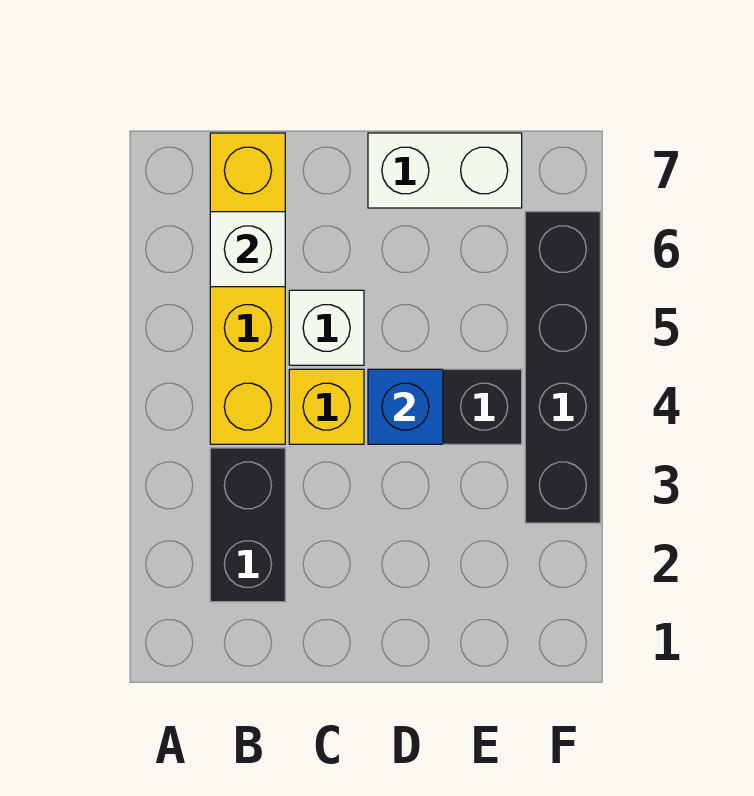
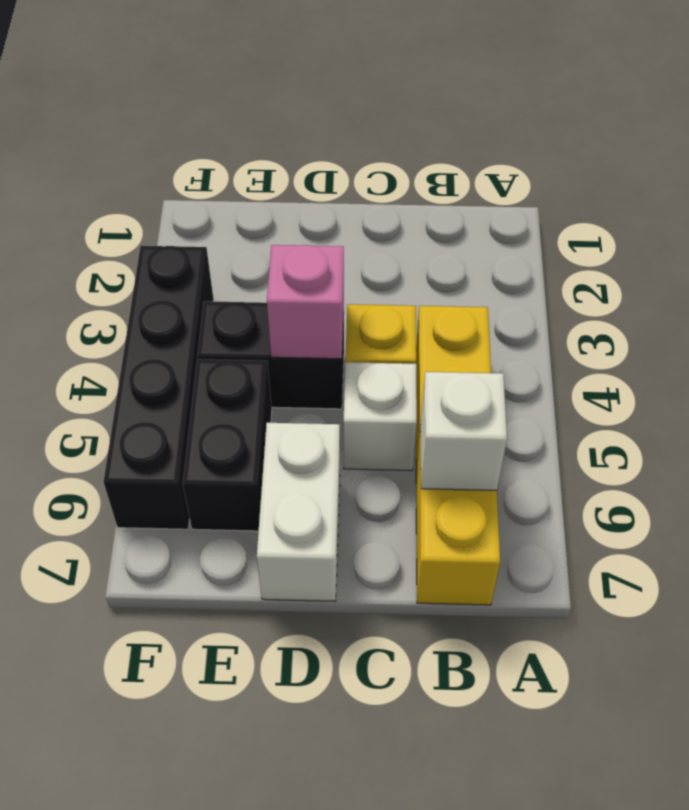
black 1x2 brick [210,448,285,602] -> black 1x2 brick moved to [183,359,272,531]
blue 1x1 brick [368,369,443,444] -> pink 1x1 brick [267,245,344,359]
white 1x2 brick [368,133,522,208] -> white 1x2 brick turned to [257,423,340,601]

